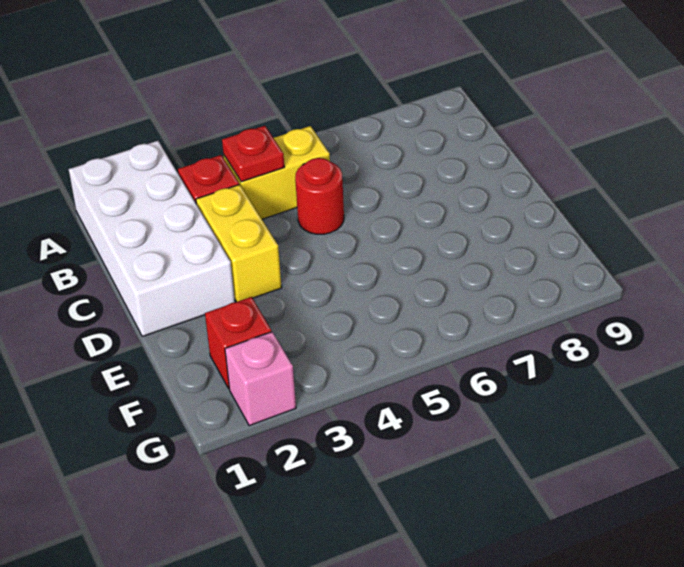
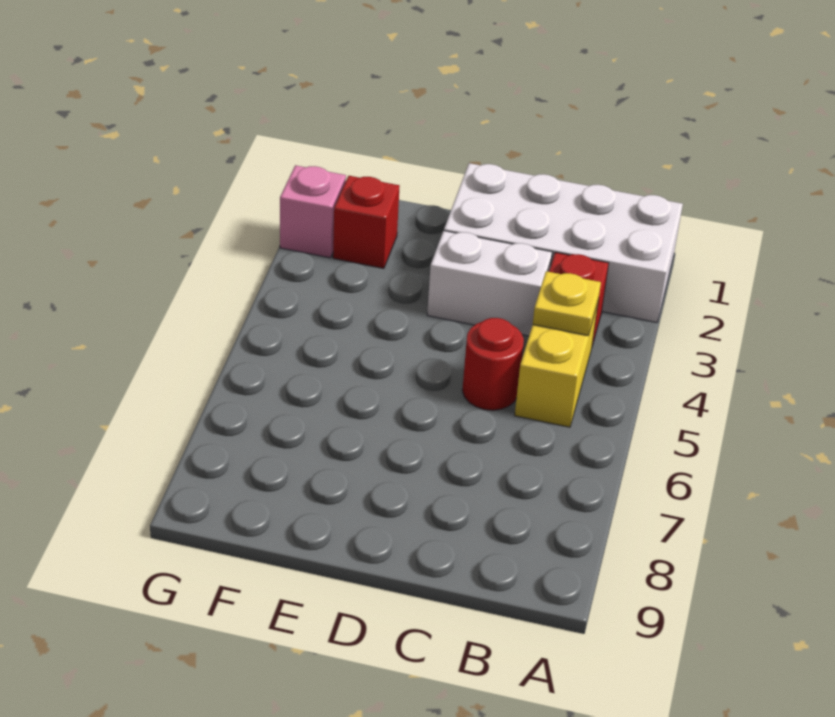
red 1x1 plate [222,126,284,182] -> yellow 1x1 plate [533,271,601,336]
yellow 1x2 brick [196,185,282,302] -> white 1x2 brick [427,231,552,336]

